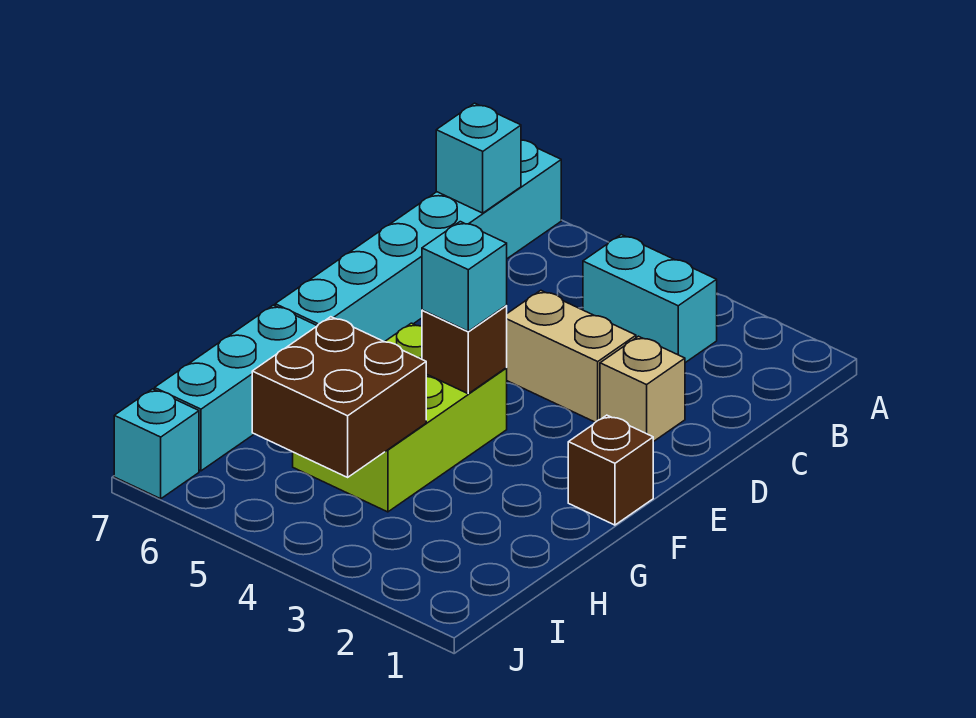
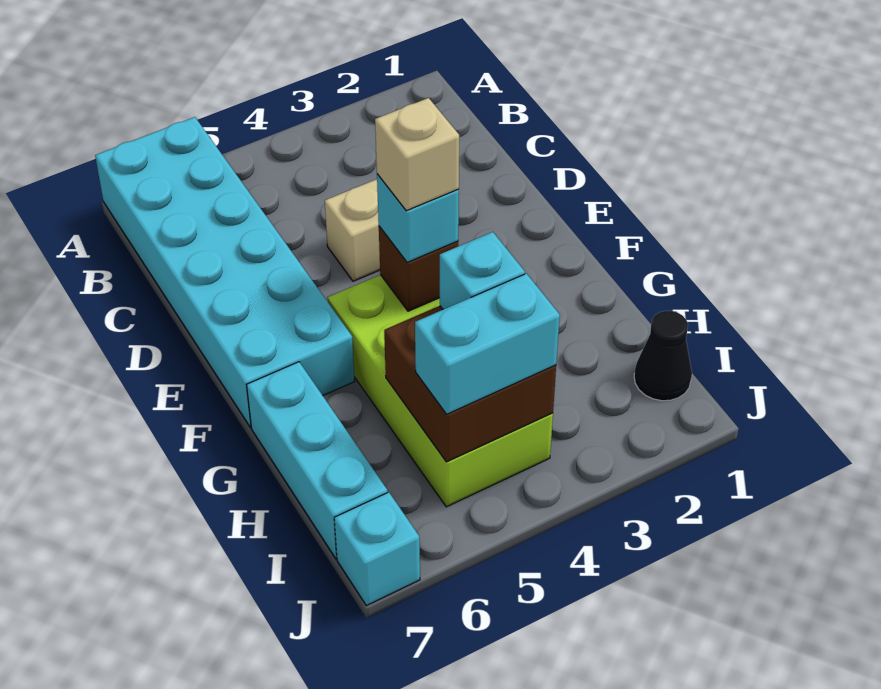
cyan 1x6 brick [275,140,561,342] -> cyan 2x6 brick [95,117,355,427]
cyan 1x2 brick [583,235,717,363] -> cyan 1x2 brick moved to [415,274,560,414]
cyan 1x1 brick [436,103,521,213] -> cyan 1x1 brick moved to [440,232,525,309]
tan 1x1 brick [600,336,685,442] -> tan 1x1 brick moved to [375,98,459,211]
brown 1x1 brick [568,415,653,525] -> none
lime 2x3 brick [293,323,507,512] -> lime 2x4 brick [328,275,553,507]
none -> black 1x1 cone [634,311,692,401]

